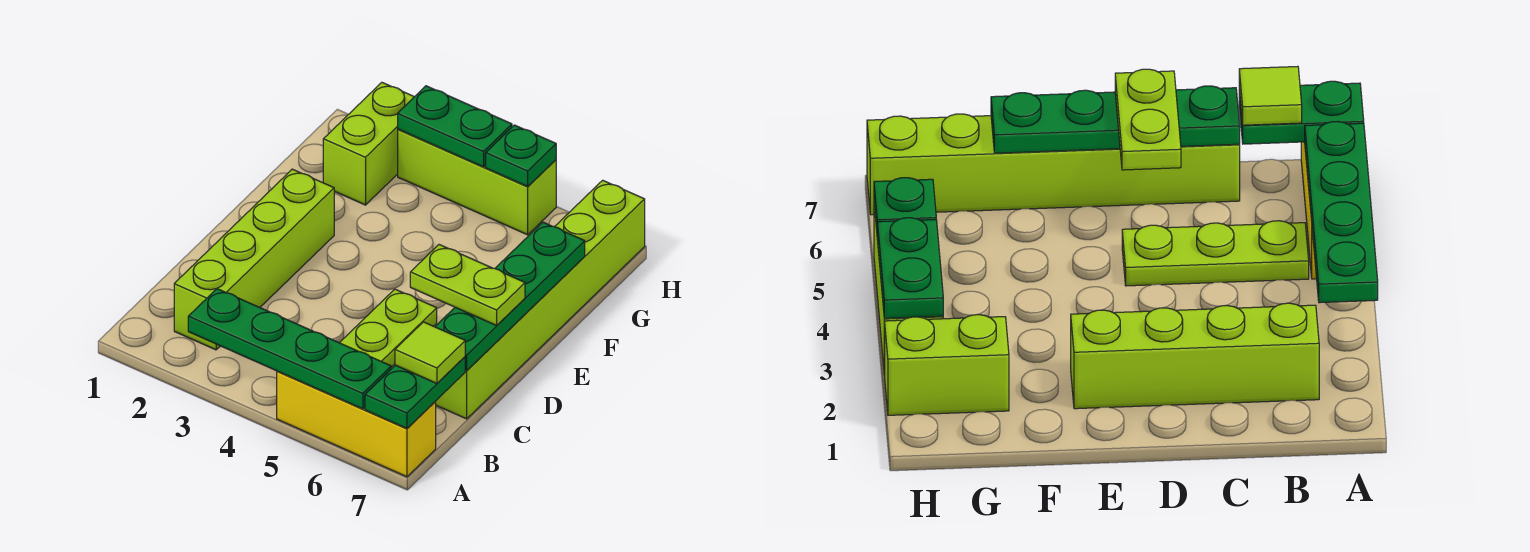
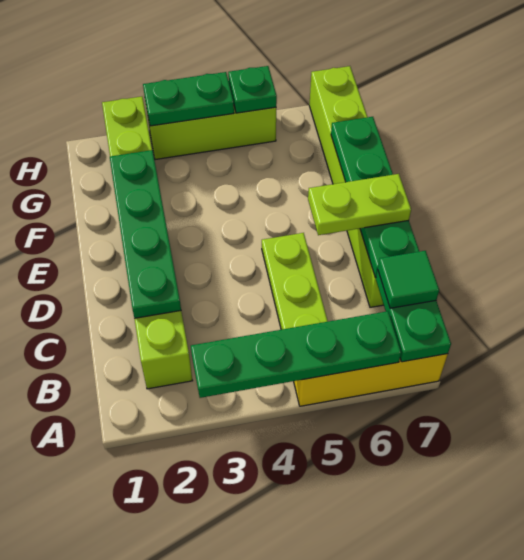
lime 1x1 tile [395,322,465,383] -> green 1x1 tile [378,251,439,308]
none -> green 1x4 plate [110,150,181,318]

